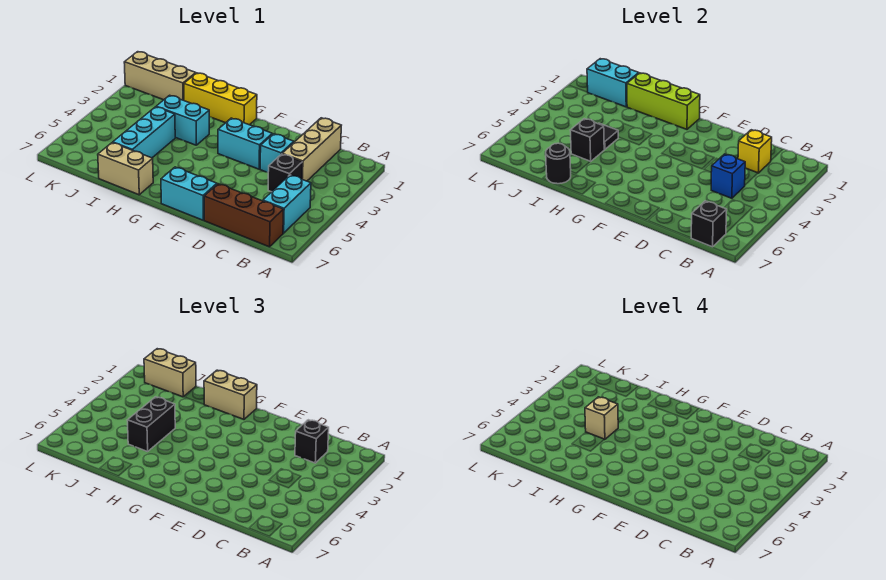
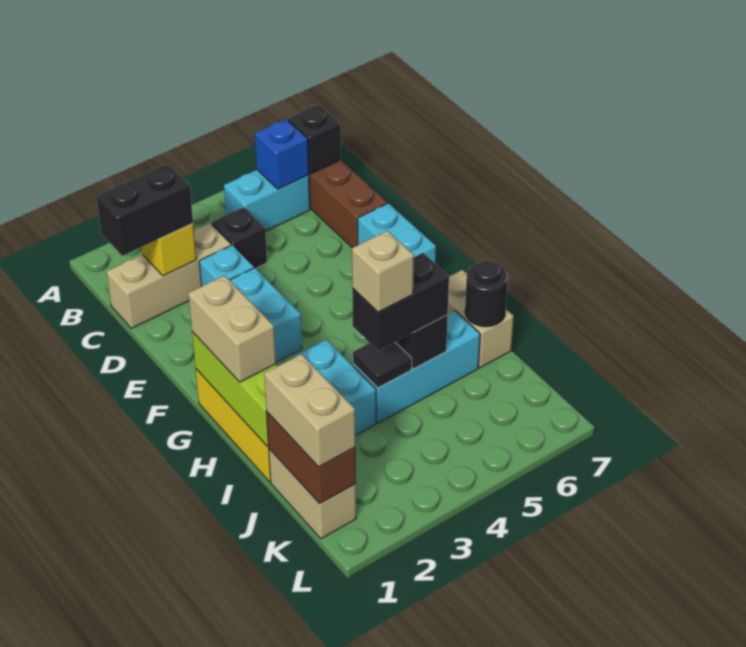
black 1x1 brick [295,420,329,463] -> black 1x2 brick [96,164,193,256]
blue 1x1 brick [711,154,745,198] -> blue 1x1 brick moved to [255,119,309,189]
tan 1x3 brick [124,52,196,100] -> tan 1x2 brick [269,449,356,539]
cyan 1x2 brick [587,59,639,107] -> brown 1x2 brick [267,412,356,504]

